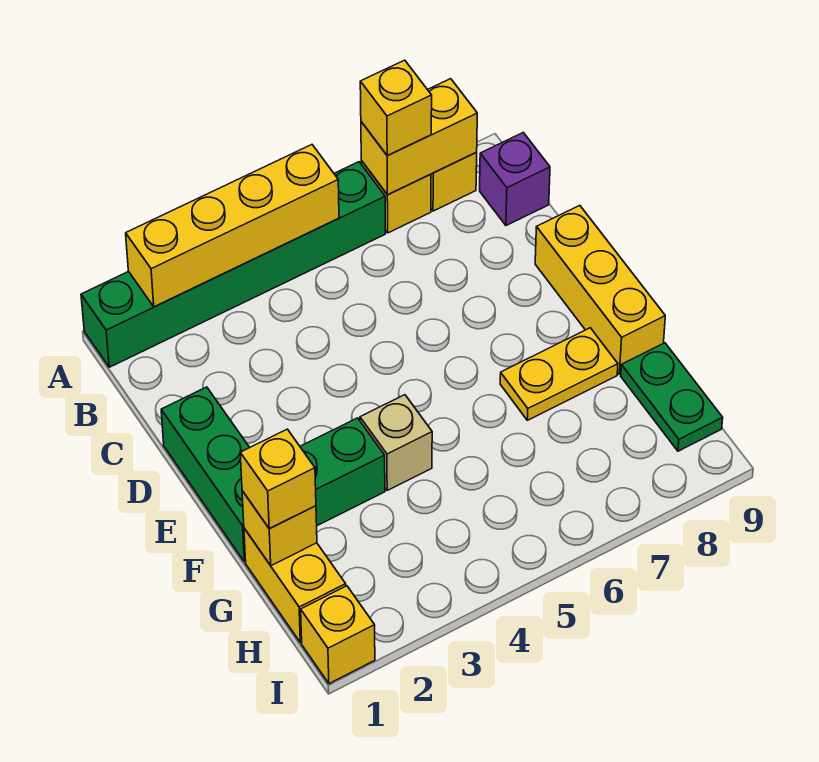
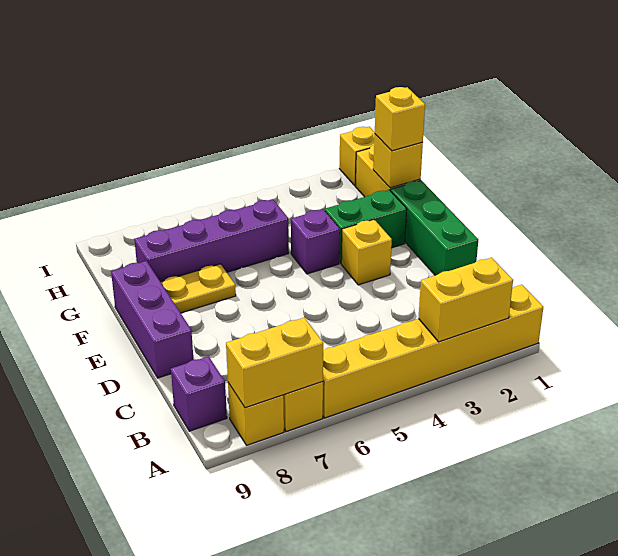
green 1x6 brick [81,162,385,367] -> yellow 1x6 brick [323,285,543,418]
yellow 1x4 brick [126,145,339,307] -> yellow 1x2 brick [419,258,513,342]
yellow 1x1 brick [360,60,432,156] -> yellow 1x1 brick moved to [341,220,392,285]
yellow 1x3 brick [535,205,665,374] -> purple 1x3 brick [111,261,194,378]
tan 1x1 brick [360,395,432,490] -> purple 1x1 brick [291,209,340,274]
none -> purple 1x4 brick [134,199,289,282]
green 1x2 plate [621,343,723,451] -> none

